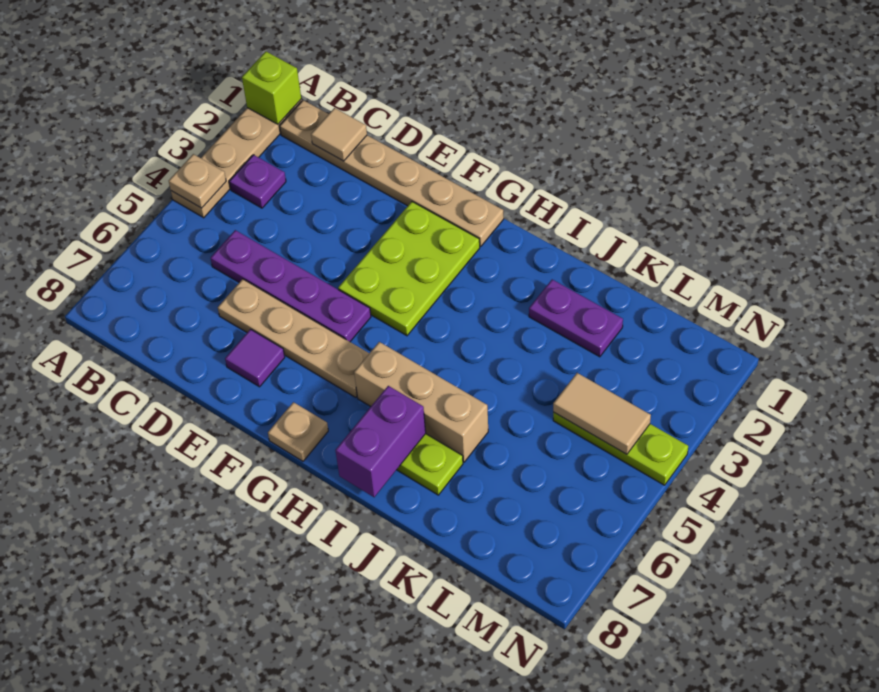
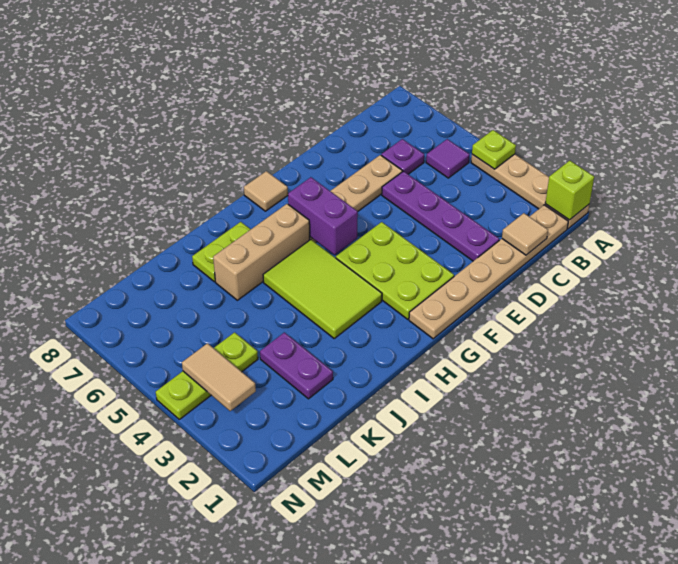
tan 1x1 plate [169,154,226,208] -> lime 1x1 plate [472,130,516,169]
purple 1x1 plate [229,155,286,208] -> purple 1x1 plate moved to [381,139,424,174]
purple 1x4 plate [211,230,371,342] -> purple 1x4 plate turned to [382,171,499,261]
purple 1x1 tile [225,329,285,387] -> purple 1x1 tile moved to [426,139,470,178]
tan 1x1 plate [268,402,328,461] -> tan 1x1 tile [244,171,288,211]
none -> lime 2x3 tile [263,240,382,338]
purple 1x2 brick [335,386,426,497] -> purple 1x2 brick moved to [288,177,358,255]
purple 1x2 plate [529,280,623,357] -> purple 1x2 plate turned to [260,332,333,399]
tan 1x2 tile [553,373,651,454] -> tan 1x2 tile turned to [182,343,256,411]

